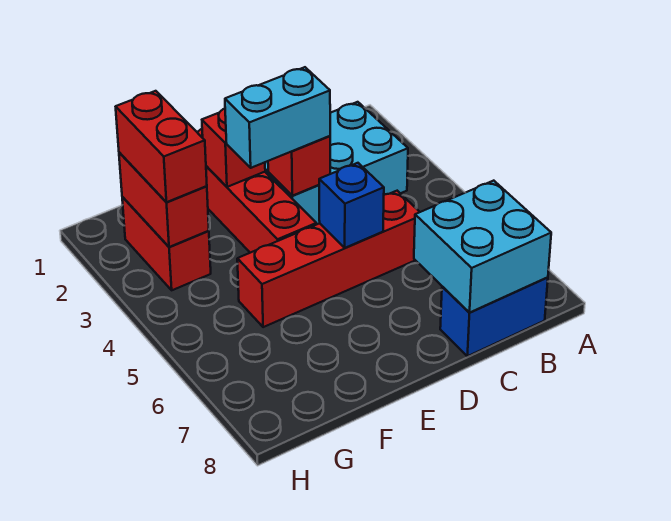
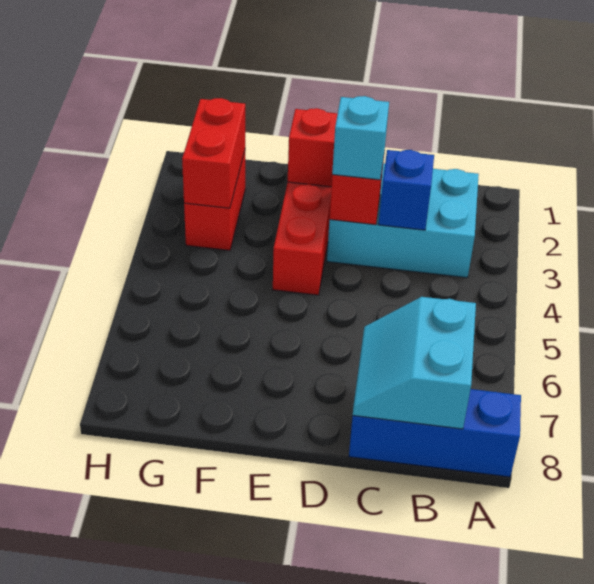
cyan 2x2 brick [414,181,551,312] -> cyan 2x2 slope [353,297,476,429]
blue 1x2 brick [440,277,548,356] -> blue 1x3 brick [349,389,521,477]
red 1x4 brick [237,191,419,327] -> none
cyan 1x2 brick [225,67,330,168] -> cyan 1x1 brick [332,96,389,180]
blue 1x1 brick [319,163,384,248] -> blue 1x1 brick moved to [379,150,434,230]
red 1x2 brick [116,91,207,202] -> none

